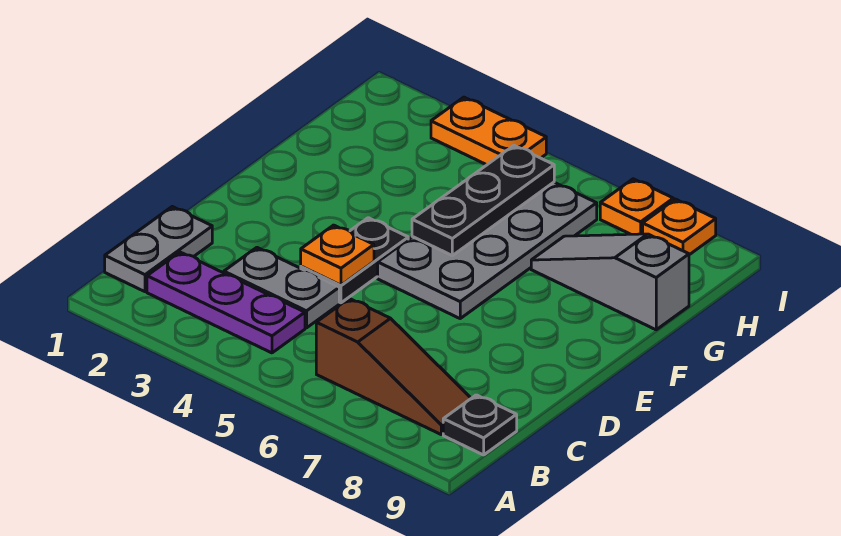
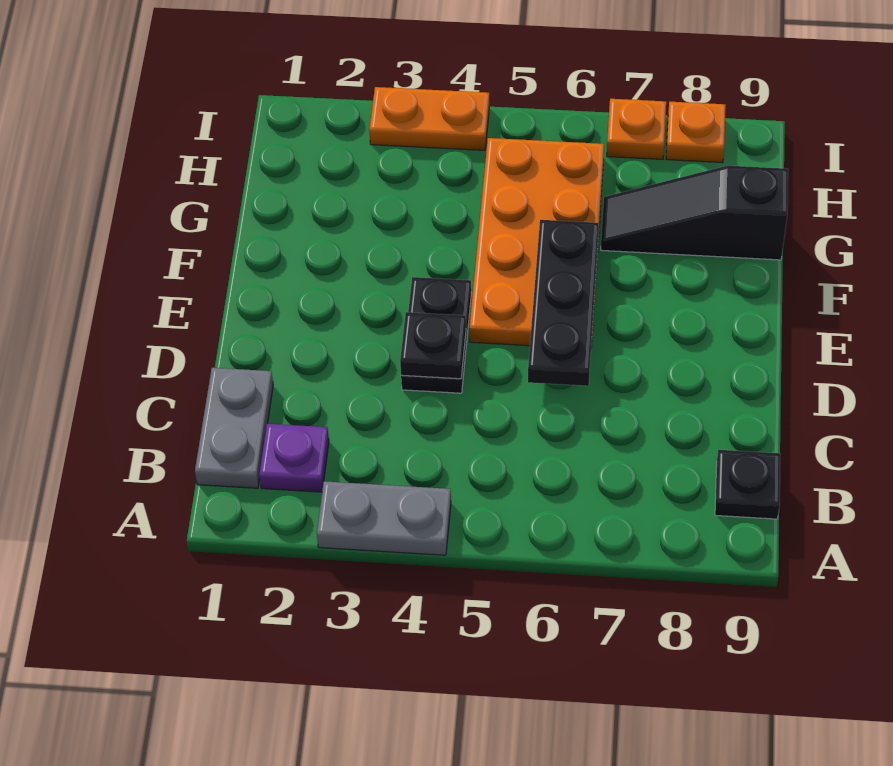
purple 1x3 plate [147,252,305,353] -> purple 1x1 plate [259,424,329,492]
brown 1x3 slope [316,298,471,434] -> none
grey 1x2 plate [224,248,339,328] -> grey 1x2 plate moved to [317,481,451,555]
orange 1x1 plate [301,225,374,285] -> black 1x1 plate [400,312,466,379]
grey 2x4 plate [378,182,597,318] -> orange 2x4 plate [469,138,604,346]
black 1x3 plate [412,146,554,255] -> black 1x3 plate moved to [528,220,599,386]
grey 1x3 slope [531,234,689,330] -> black 1x3 slope [601,166,788,260]

